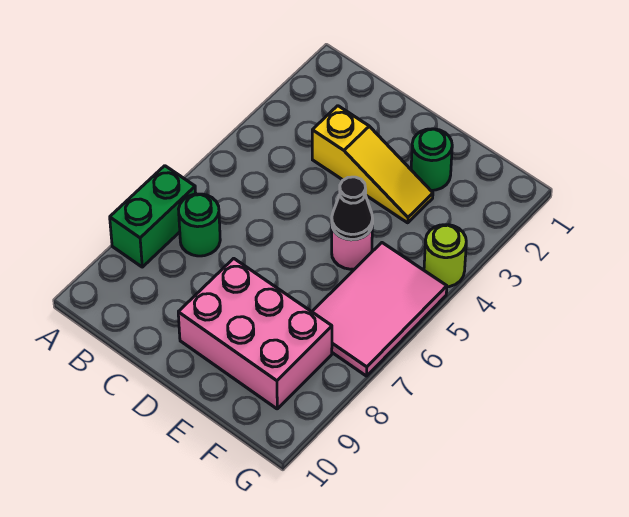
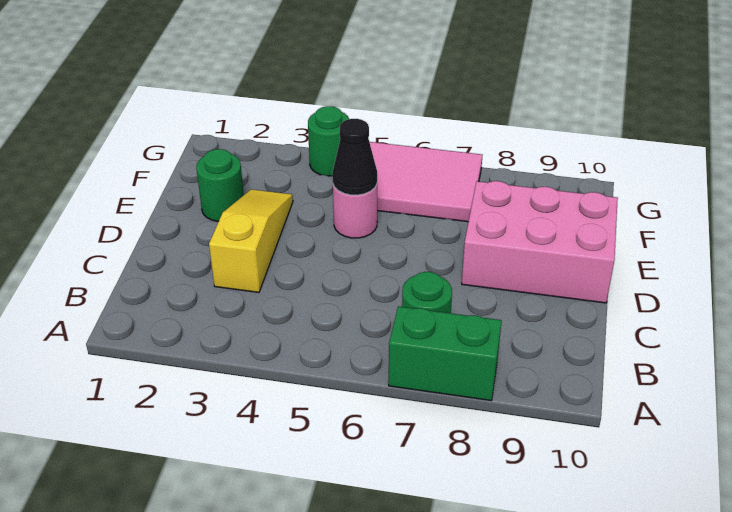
pink 2x3 brick [178,258,332,409] -> pink 2x3 brick turned to [462,181,618,303]
lime 1x1 round brick [424,225,466,287] -> green 1x1 round brick [308,106,349,176]

